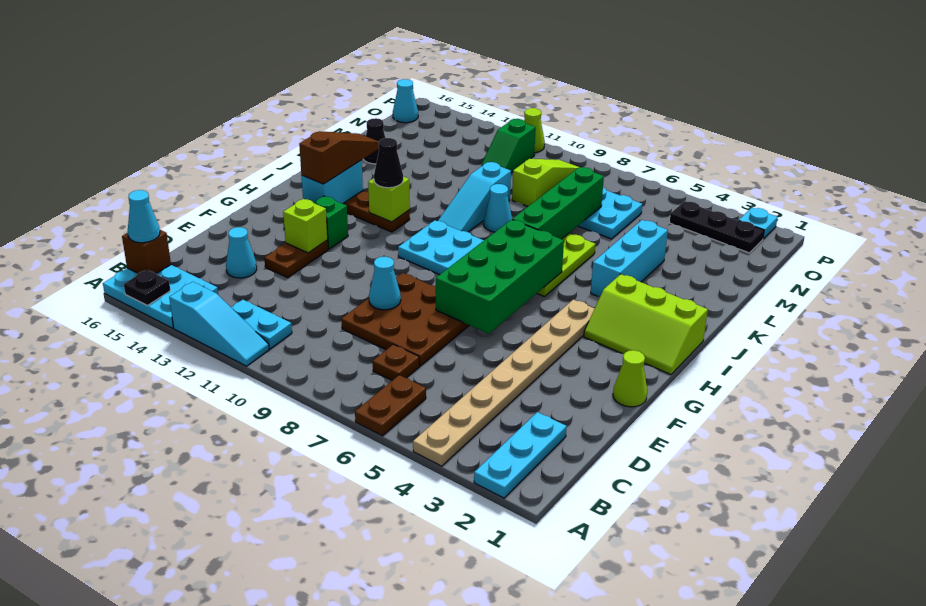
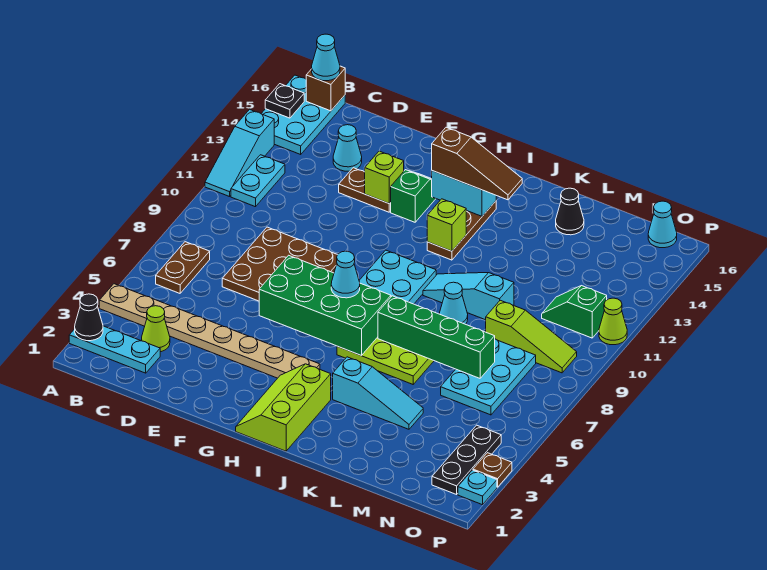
brown 1x2 plate [355,375,426,436] -> brown 1x2 plate turned to [156,242,210,293]
brown 1x1 plate [373,344,419,380] -> brown 1x1 plate moved to [473,453,512,487]
cyan 1x1 cone [369,257,401,310] -> cyan 1x1 cone moved to [331,251,360,298]
lime 1x1 cone [613,350,647,407] -> lime 1x1 cone moved to [142,306,170,352]
black 1x1 cone [374,138,403,188] -> black 1x1 cone moved to [75,294,103,341]
cyan 1x3 brick [591,220,668,297] -> cyan 1x3 slope [333,357,423,429]

